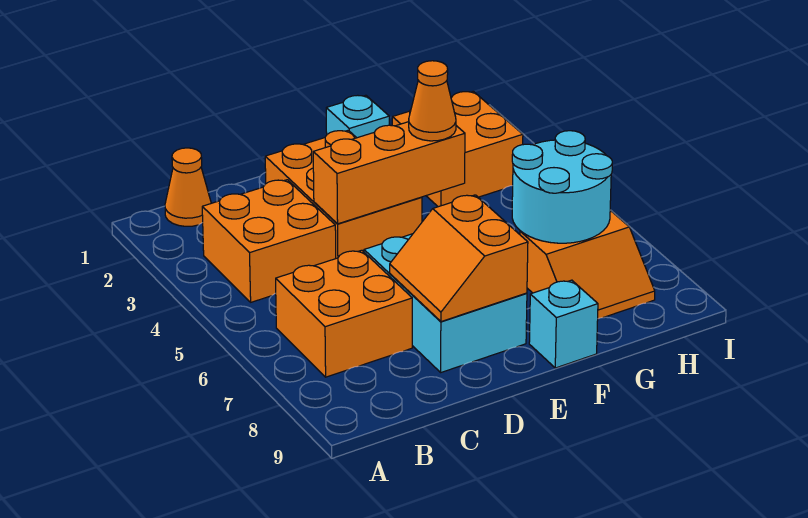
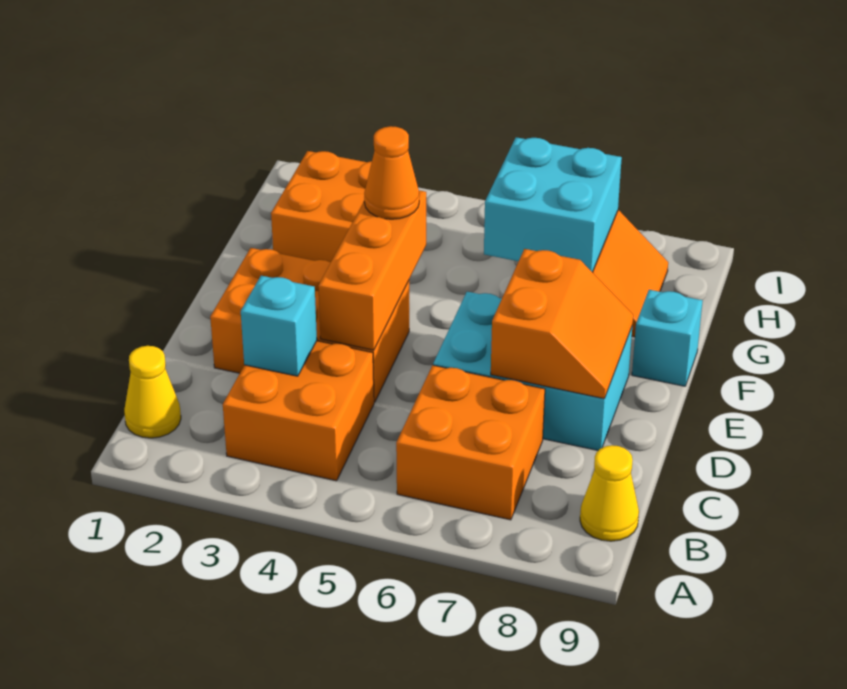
orange 1x1 cone [165,148,211,226] -> yellow 1x1 cone [124,346,181,438]
none -> yellow 1x1 cone [580,445,639,541]
orange 2x2 slope [390,195,528,322] -> orange 2x2 slope turned to [491,249,633,399]
cyan 1x1 brick [326,95,389,138] -> cyan 1x1 brick moved to [241,276,317,376]
cyan 2x2 round brick [512,131,612,243] -> cyan 2x2 brick [484,137,622,272]

